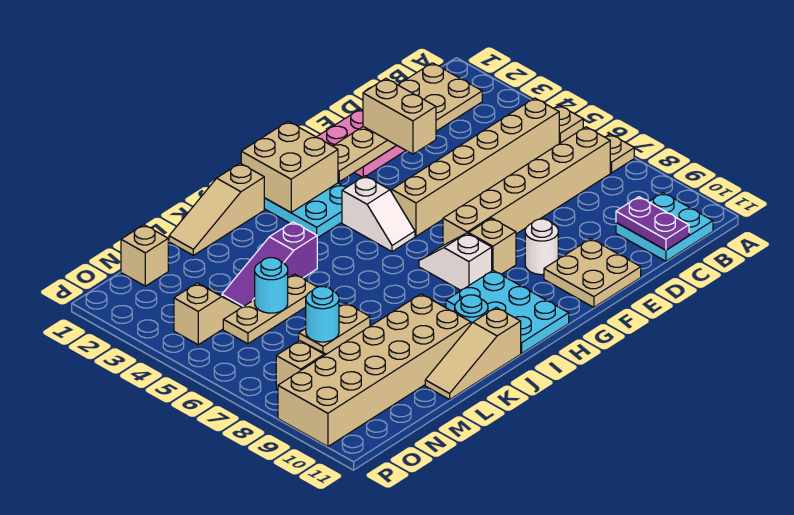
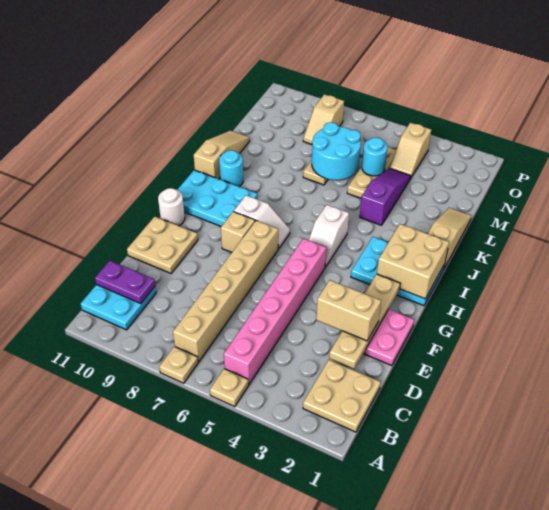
tan 1x6 brick [392,98,559,236] -> pink 1x6 brick [224,239,326,384]
white 1x1 round brick [525,219,558,275] -> white 1x1 round brick moved to [158,188,185,226]
white 1x2 slope [342,176,415,252] -> white 1x2 slope turned to [309,205,349,267]
tan 2x6 brick [278,294,471,447] -> none
cyan 1x1 round brick [306,287,339,342] -> cyan 2x2 round brick [312,122,361,180]
tan 1x1 brick [121,225,168,286] -> none

